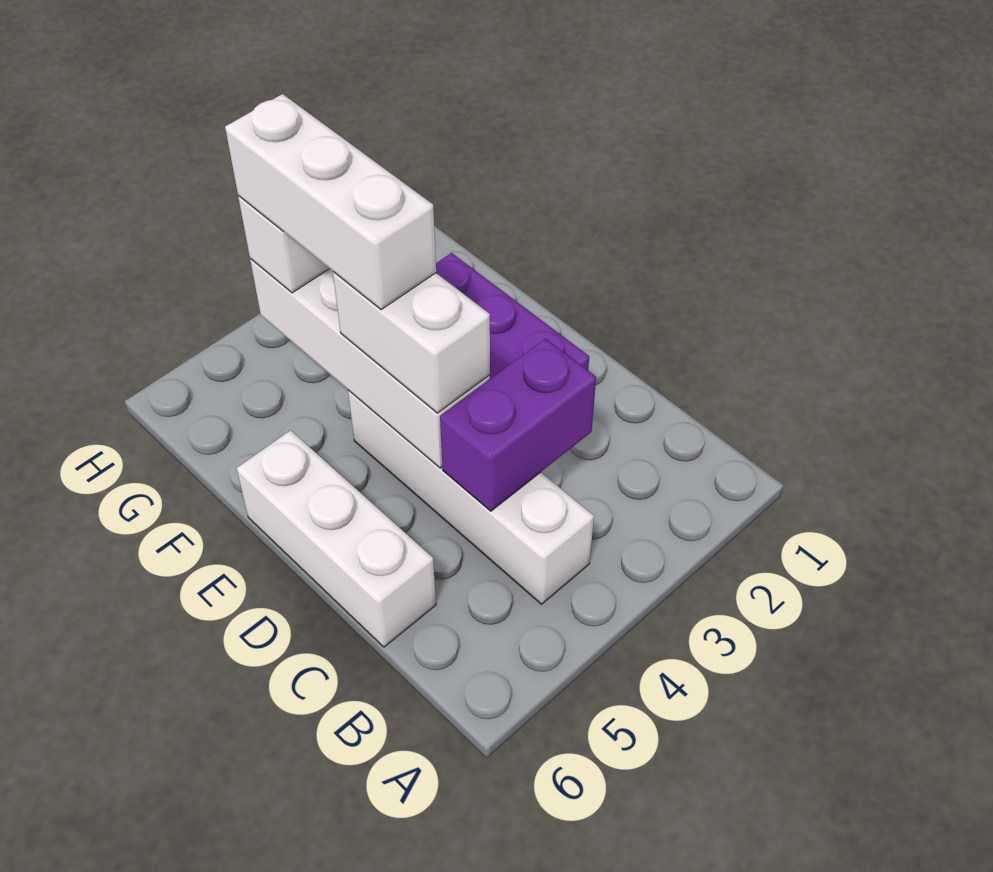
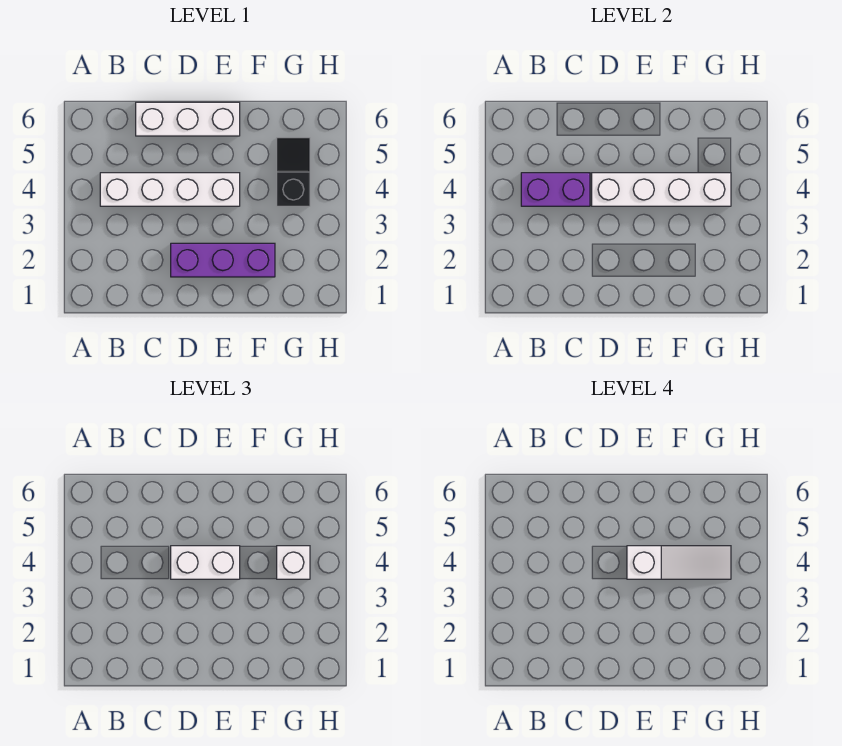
purple 1x2 brick [440,339,596,511] -> purple 1x2 brick turned to [521,173,590,206]
white 1x3 brick [225,94,436,310] -> white 1x3 slope [627,546,731,579]
none -> black 1x2 slope [277,138,310,206]

